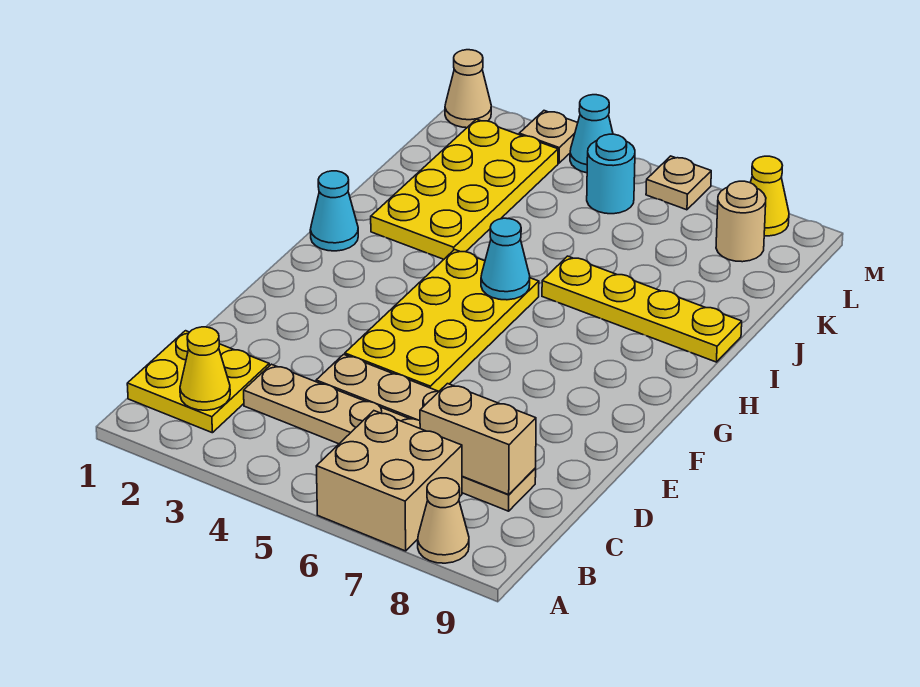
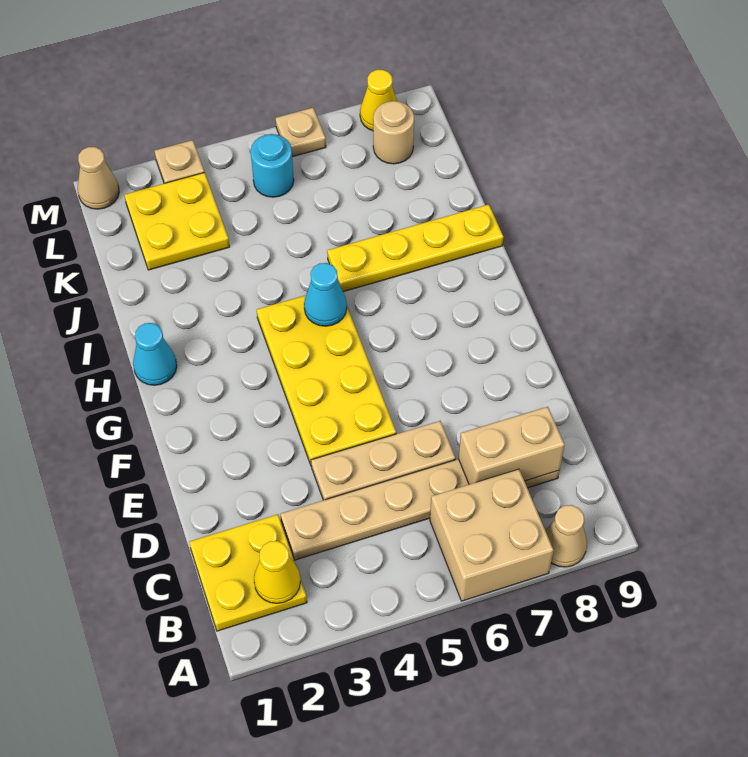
yellow 2x4 plate [371,119,558,259] -> yellow 2x2 plate [125,173,230,270]
cyan 1x1 cone [570,95,613,173] -> none

